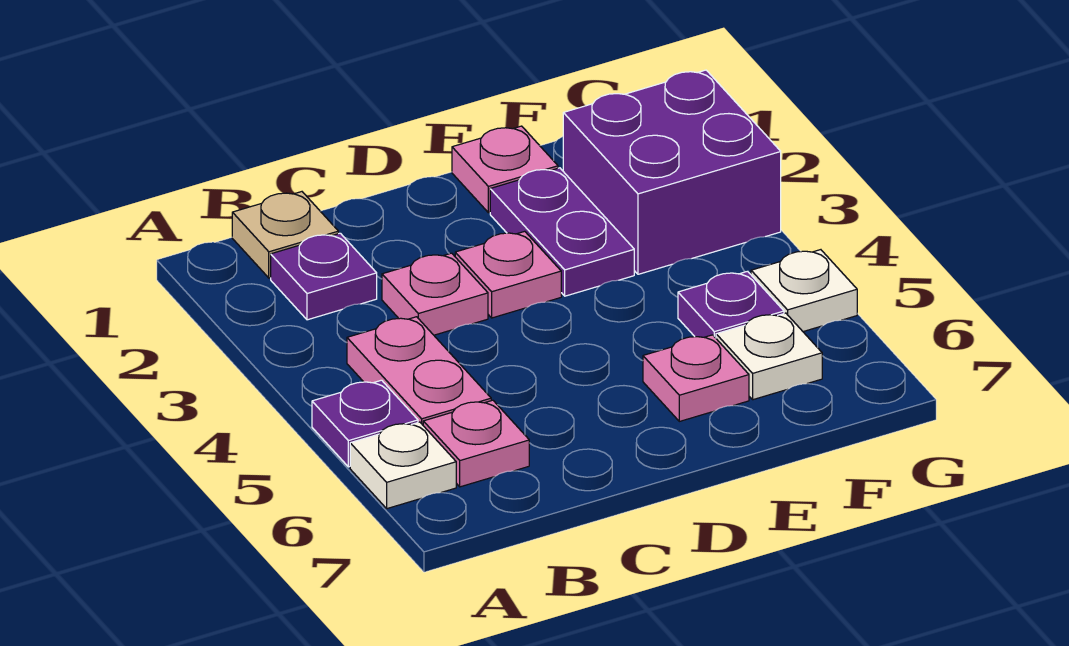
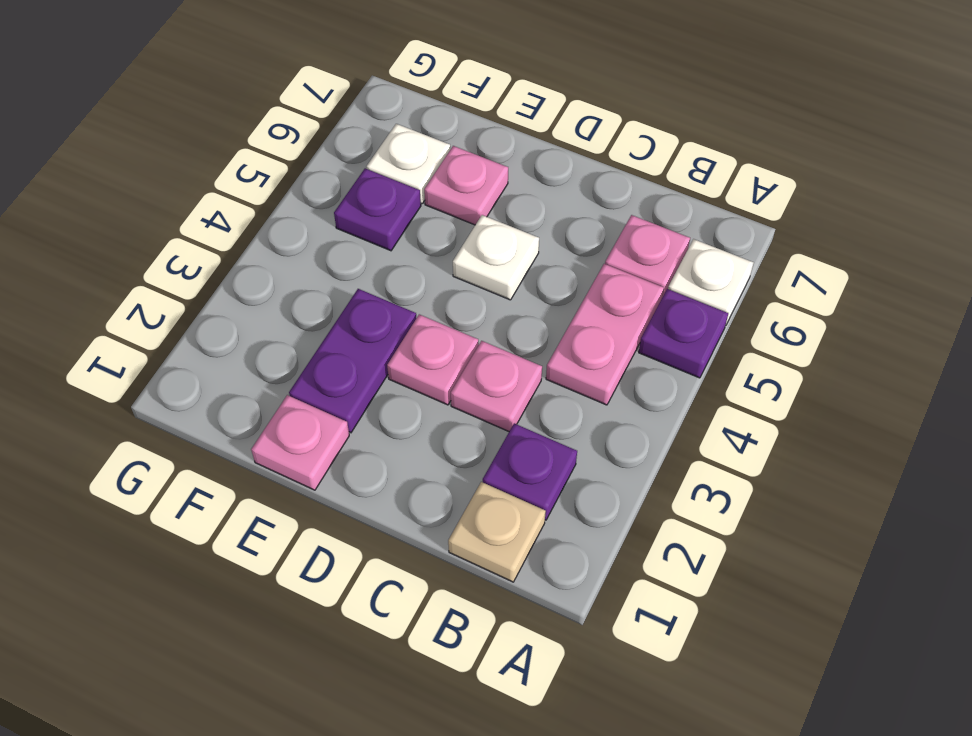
purple 2x2 brick [563,70,781,274] -> none
white 1x1 plate [751,250,857,332] -> white 1x1 plate moved to [453,215,539,300]

